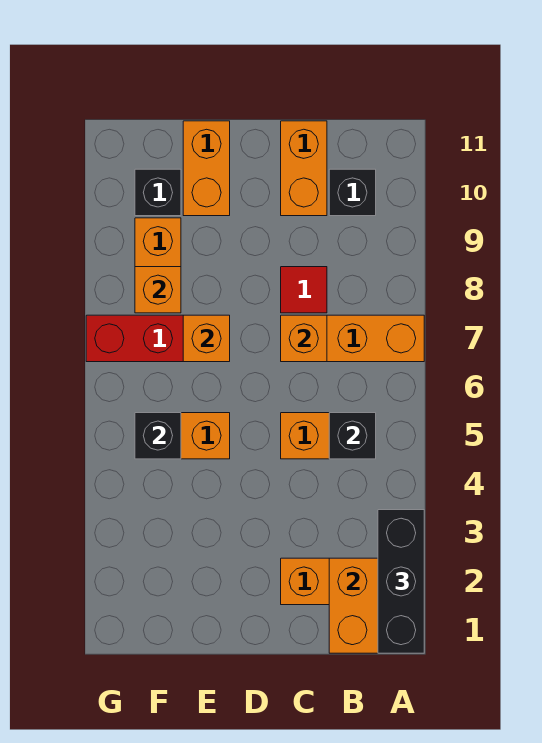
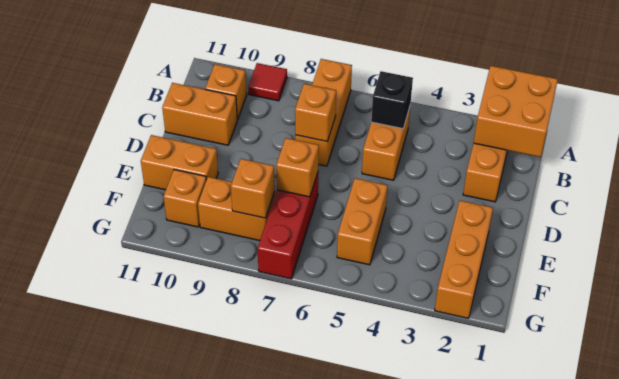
black 1x3 brick [378,510,424,653] -> none
black 1x1 brick [329,169,376,216] -> orange 1x1 brick [205,64,247,120]
red 1x1 tile [281,267,327,313] -> red 1x1 tile moved to [248,63,287,101]
none -> orange 1x3 brick [435,201,493,318]
black 1x1 brick [135,413,181,459] -> none
black 1x1 brick [135,169,181,216] -> orange 1x1 brick [164,170,206,227]

